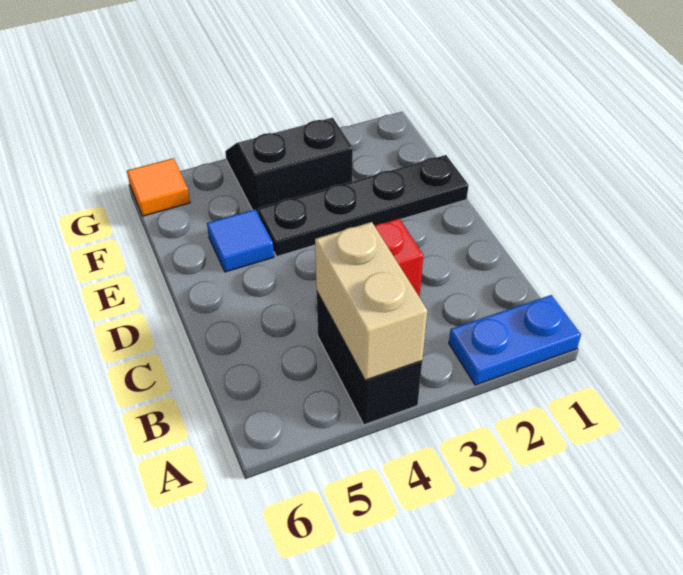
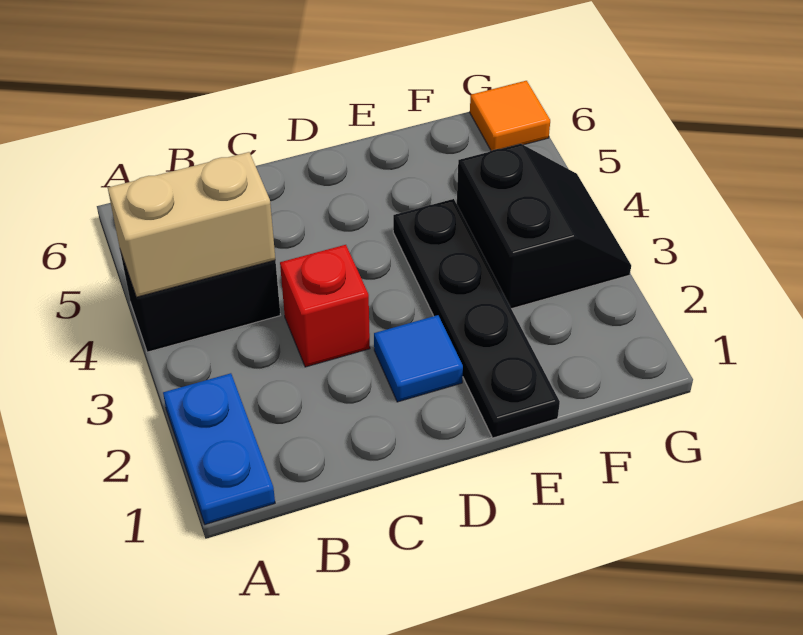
blue 1x1 tile [207,209,274,272] -> blue 1x1 tile moved to [374,315,463,402]

